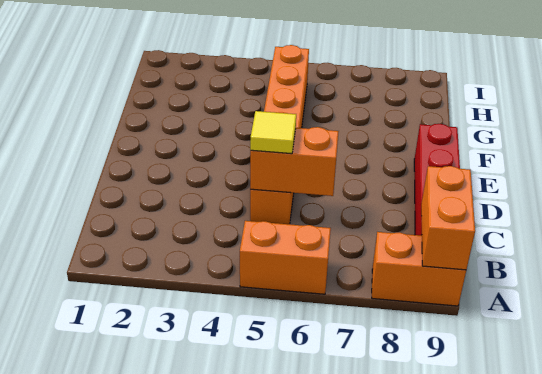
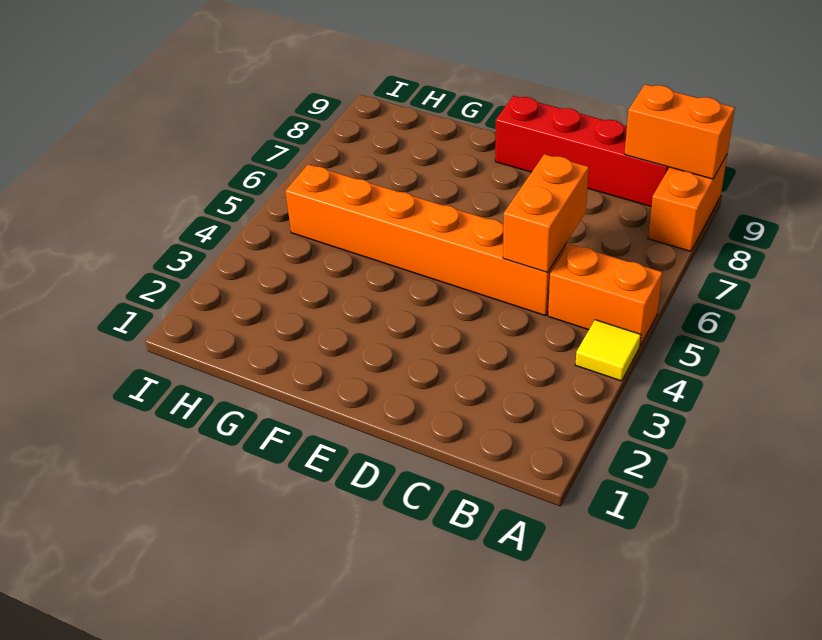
orange 1x2 brick [240,221,331,294] -> orange 1x2 brick turned to [548,244,662,346]
yellow 1x1 tile [250,111,296,154] -> yellow 1x1 tile moved to [575,320,641,381]

